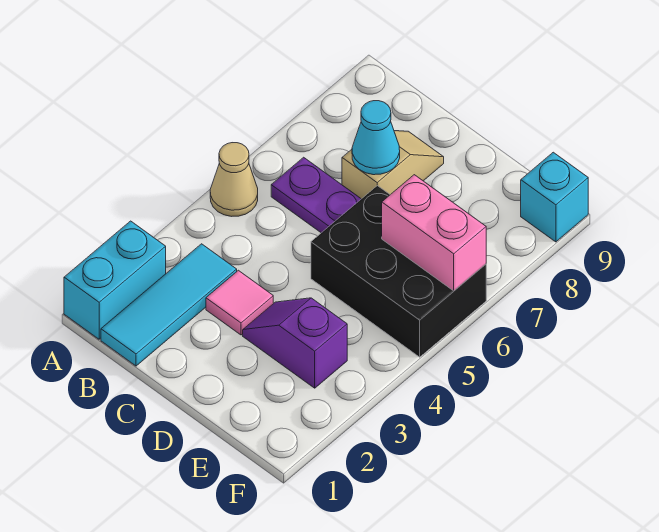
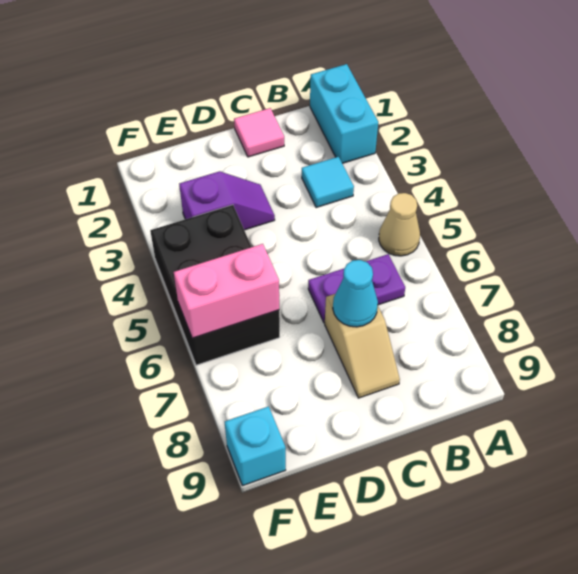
cyan 1x3 tile [101,244,237,366] -> cyan 1x1 tile [302,157,354,208]
pink 1x1 tile [206,270,273,335] -> pink 1x1 tile moved to [234,108,284,157]
black 2x3 brick [311,186,486,357] -> black 2x3 brick turned to [150,205,280,365]

